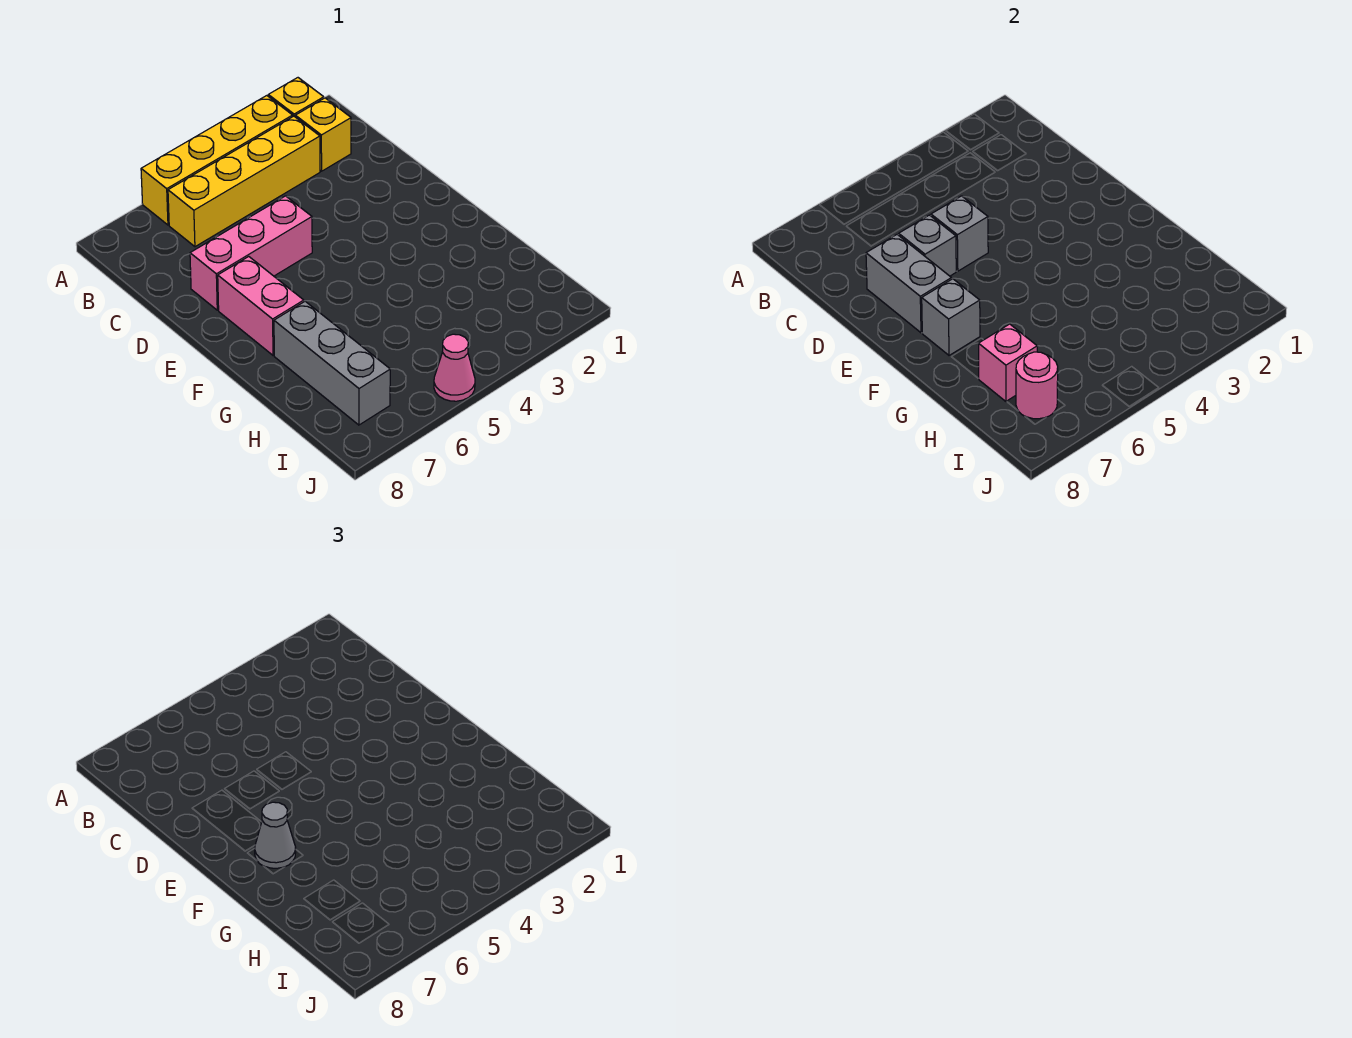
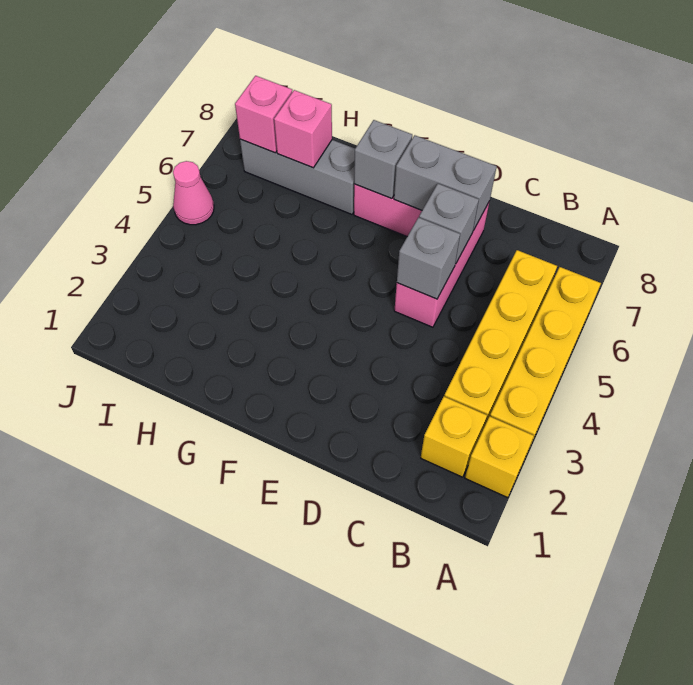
grey 1x1 cone [255,802,296,868] -> none
pink 1x1 round brick [1016,352,1058,419] -> pink 1x1 brick [235,76,292,153]

